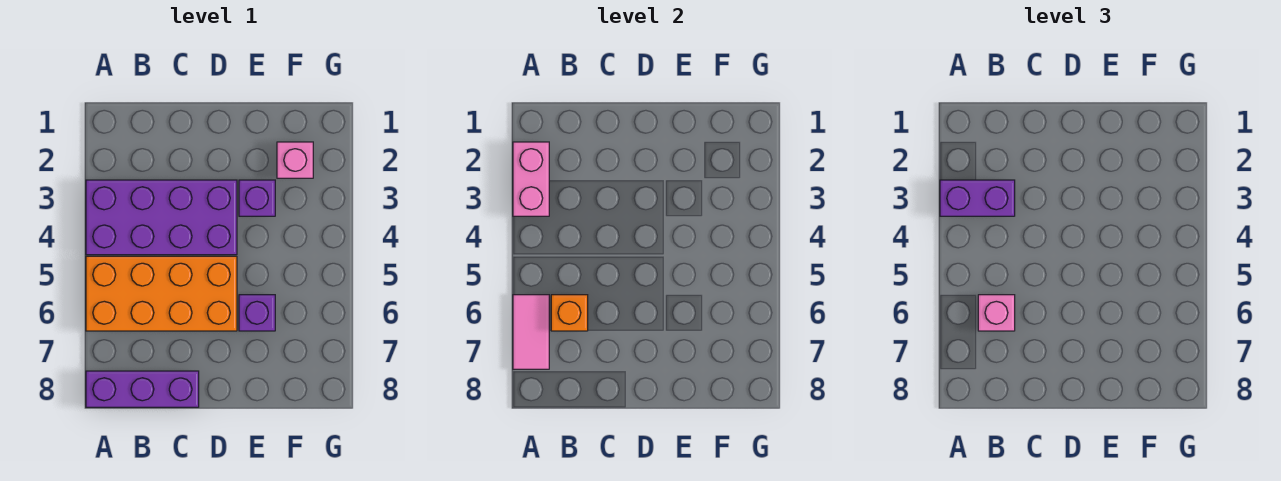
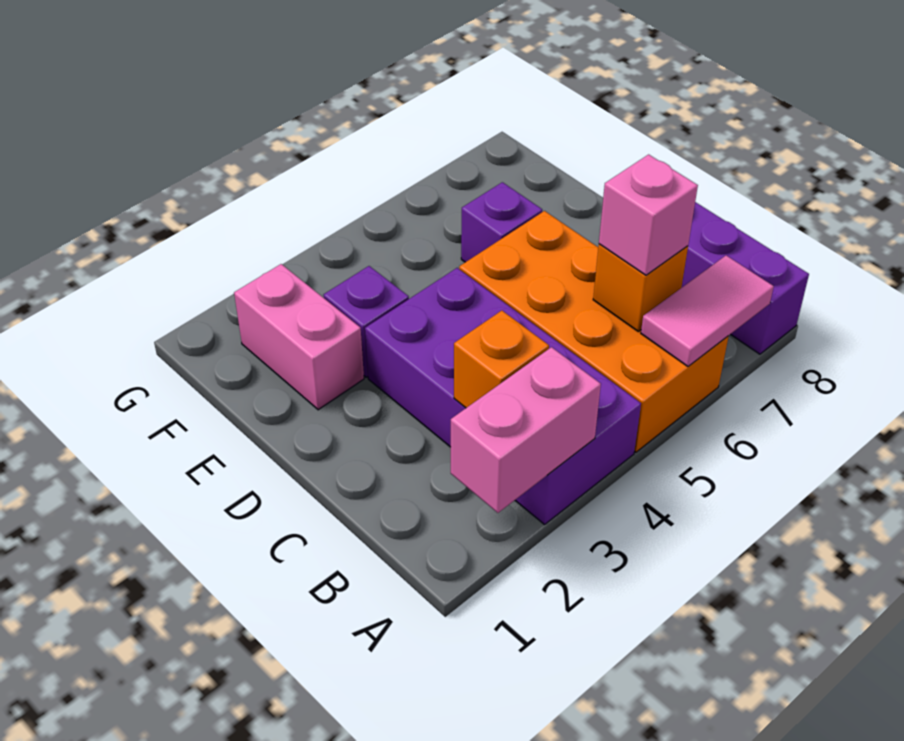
purple 1x2 brick [940,180,1015,216] -> none
none -> orange 1x1 brick [454,311,549,408]
pink 1x1 brick [277,142,313,178] -> pink 1x2 brick [234,264,364,410]

